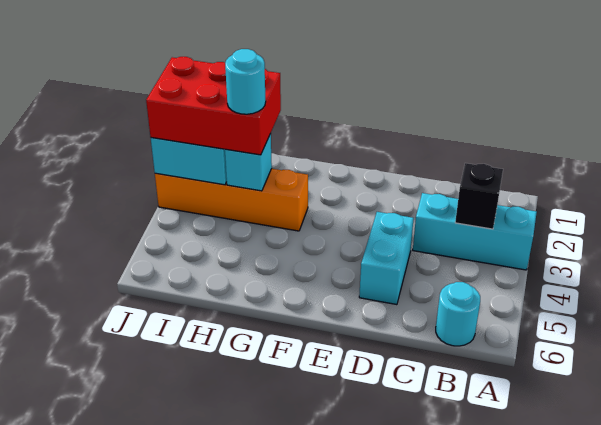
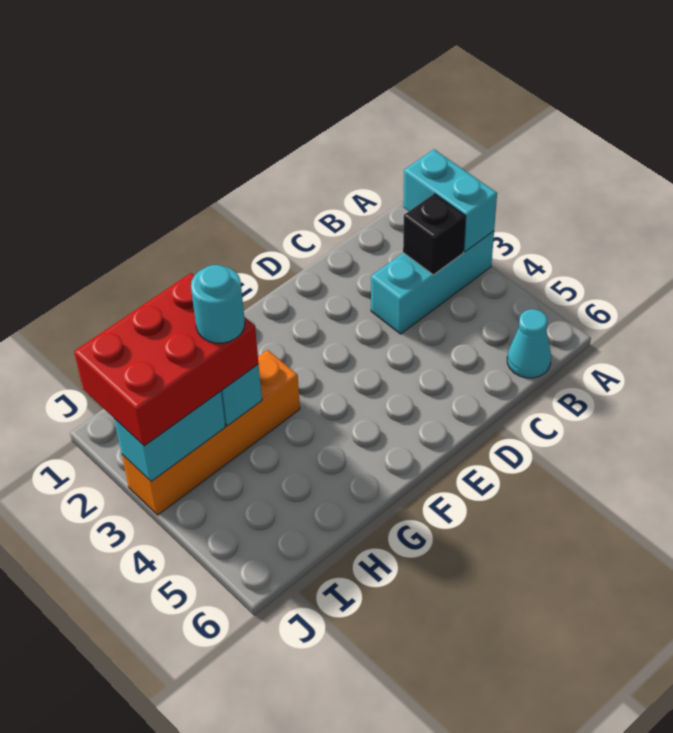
cyan 1x1 round brick [436,282,480,346] -> cyan 1x1 cone [507,309,551,378]
cyan 1x2 brick [359,212,414,305] -> cyan 1x2 brick moved to [403,150,497,252]

